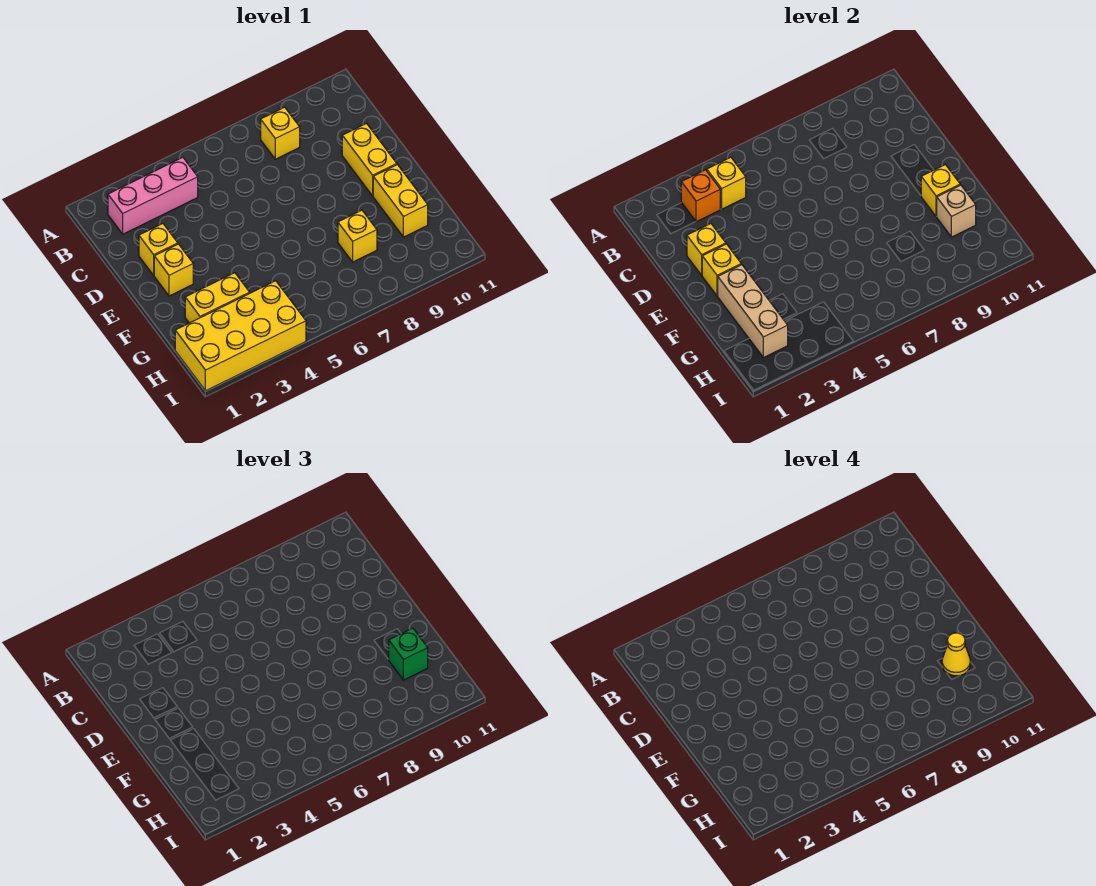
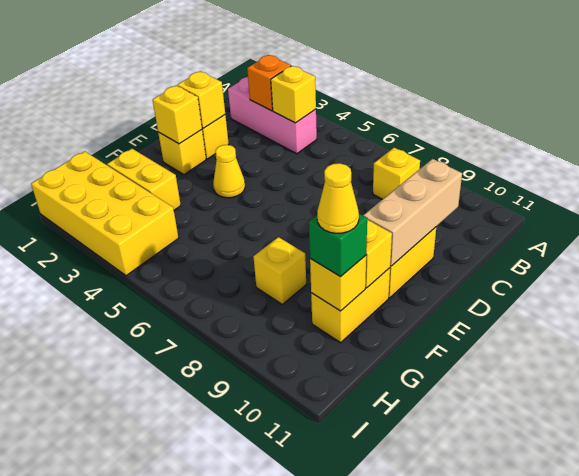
none -> yellow 1x1 cone [213,145,245,198]
tan 1x3 brick [718,265,788,358] -> tan 1x3 brick moved to [363,159,462,266]
tan 1x1 brick [936,185,976,237] -> yellow 1x1 brick [310,255,366,311]

